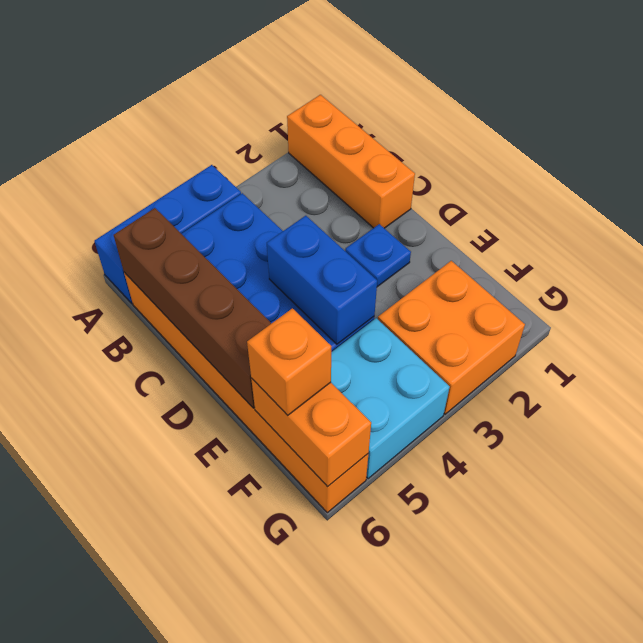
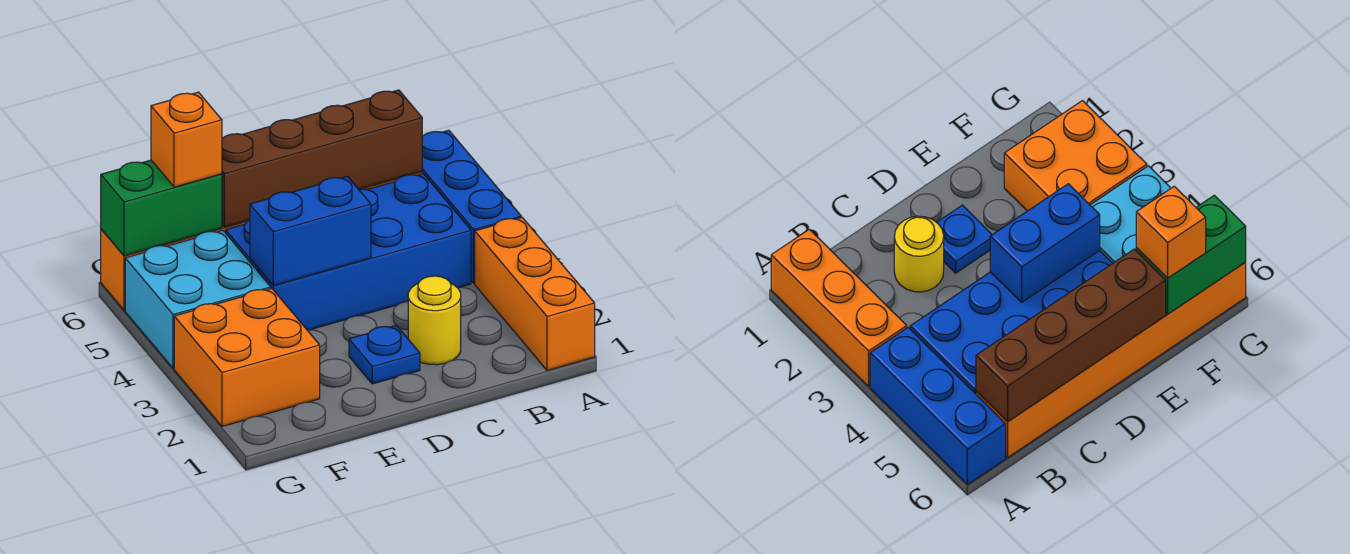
orange 1x3 brick [287,95,415,228] -> orange 1x3 brick turned to [475,218,595,370]
none -> yellow 1x1 round brick [408,276,461,365]
orange 1x2 brick [251,378,371,487] -> green 1x2 brick [101,160,222,256]

